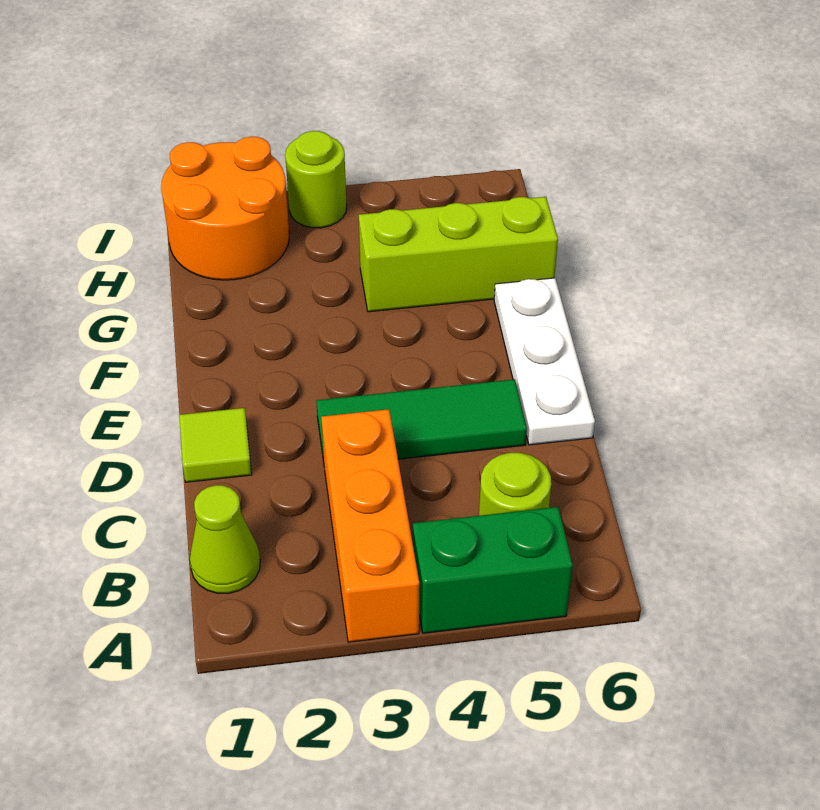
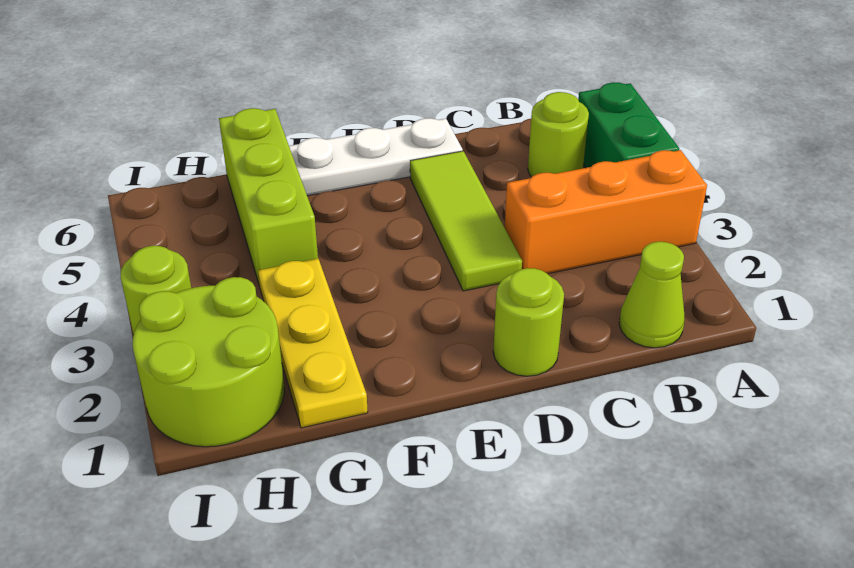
lime 1x1 tile [179,408,252,482] -> lime 1x1 round brick [493,268,564,376]
green 1x3 tile [316,379,527,461] -> lime 1x3 tile [410,151,522,291]
none -> yellow 1x3 plate [258,259,368,428]
orange 2x2 round brick [161,137,289,280] -> lime 2x2 round brick [133,277,284,447]

